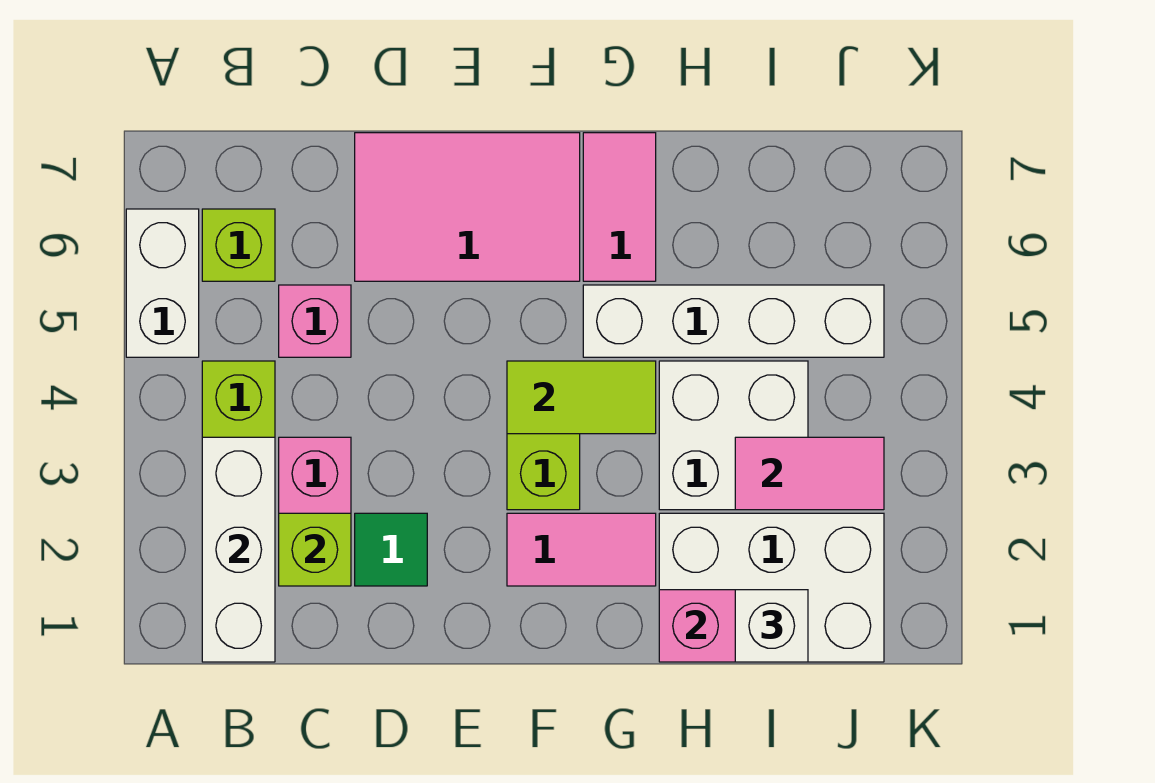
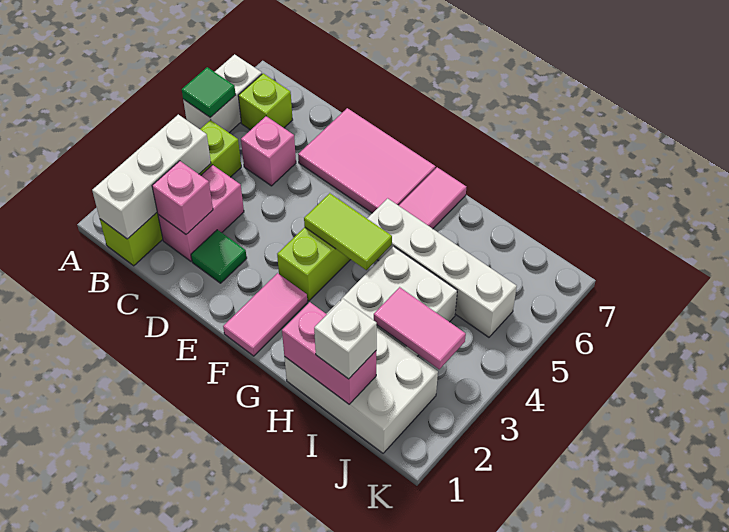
none -> green 1x1 tile [182,67,236,117]
lime 1x1 brick [279,513,351,586] -> pink 1x1 brick [152,161,213,234]
pink 1x2 tile [507,513,656,586] -> pink 1x2 tile turned to [223,273,307,356]

